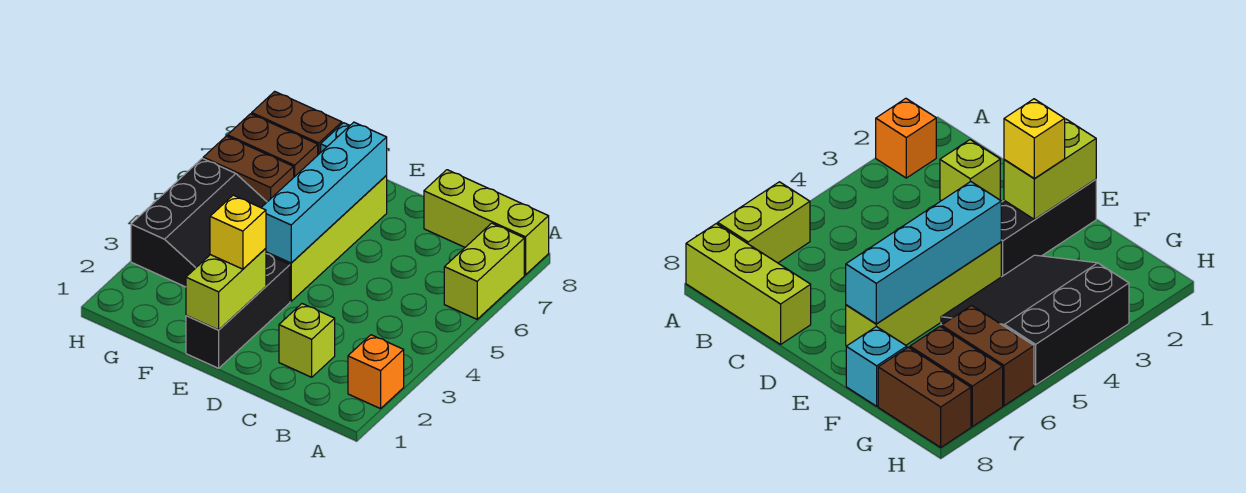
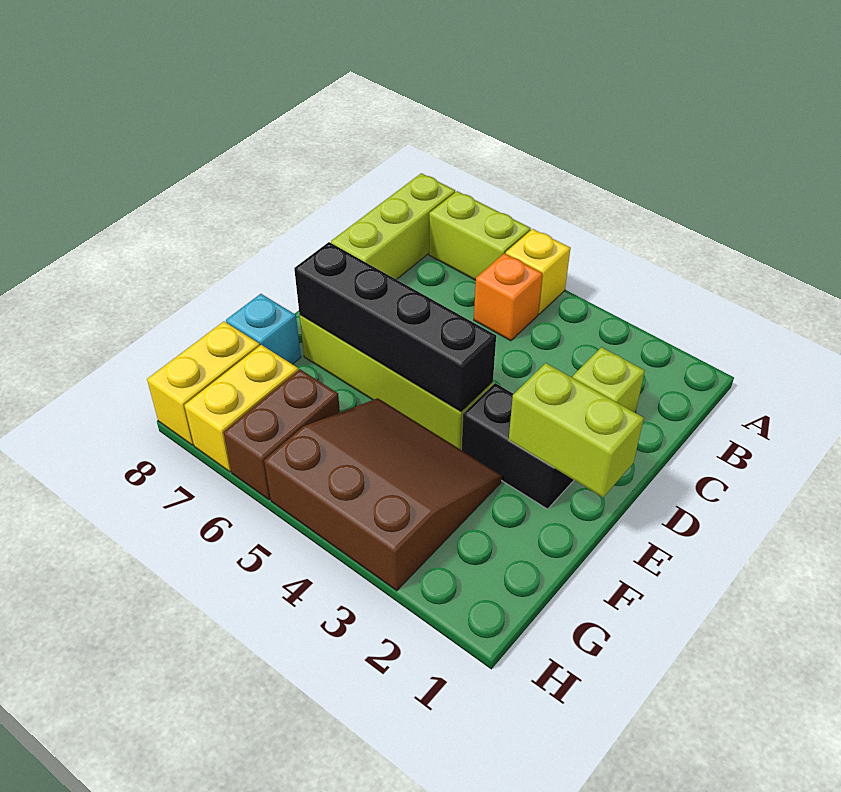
orange 1x1 brick [348,335,404,409] -> orange 1x1 brick moved to [474,253,542,341]
black 1x3 brick [186,254,290,368] -> black 1x2 brick [462,383,574,509]
yellow 1x1 brick [210,195,266,269] -> yellow 1x1 brick moved to [506,229,570,314]
cyan 1x4 brick [261,122,387,263] -> black 1x4 brick [294,242,496,411]
black 3x3 slope [131,158,267,287] -> brown 3x3 slope [264,398,502,591]
brown 1x2 brick [227,114,318,177] -> yellow 1x2 brick [184,345,298,472]
brown 1x2 brick [252,91,342,155] -> yellow 1x2 brick [147,321,260,445]

